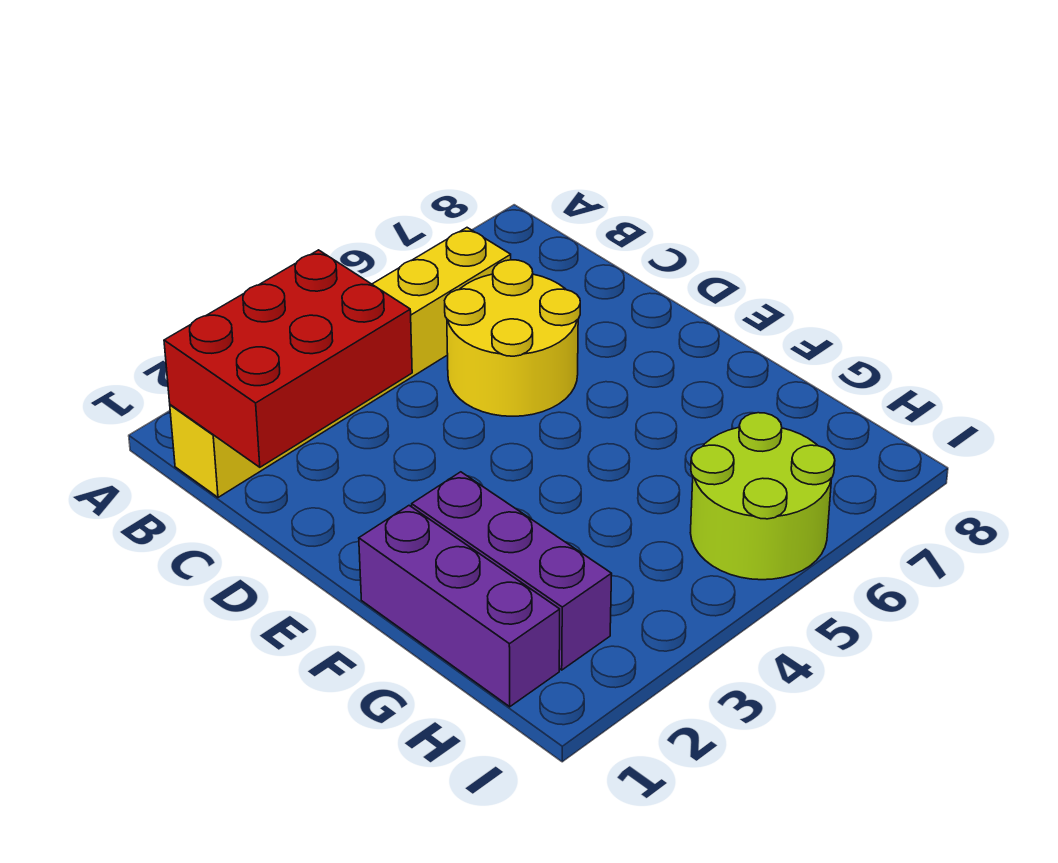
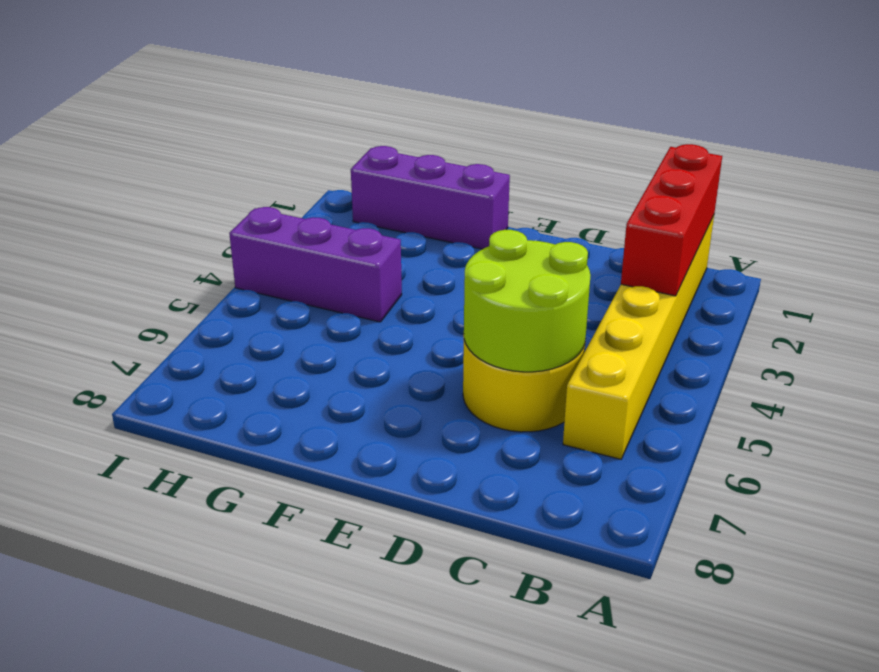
red 2x3 brick [164,250,412,467] -> red 1x3 brick [621,144,722,296]
purple 1x3 brick [412,472,612,670] -> purple 1x3 brick moved to [229,207,402,322]
lime 2x2 round brick [690,413,835,580] -> lime 2x2 round brick moved to [464,230,591,372]

